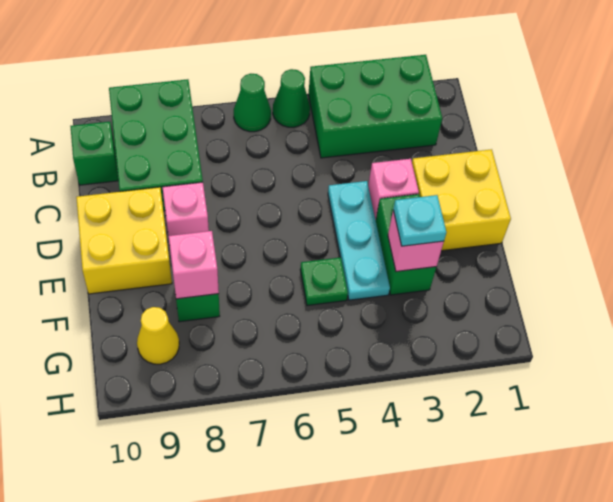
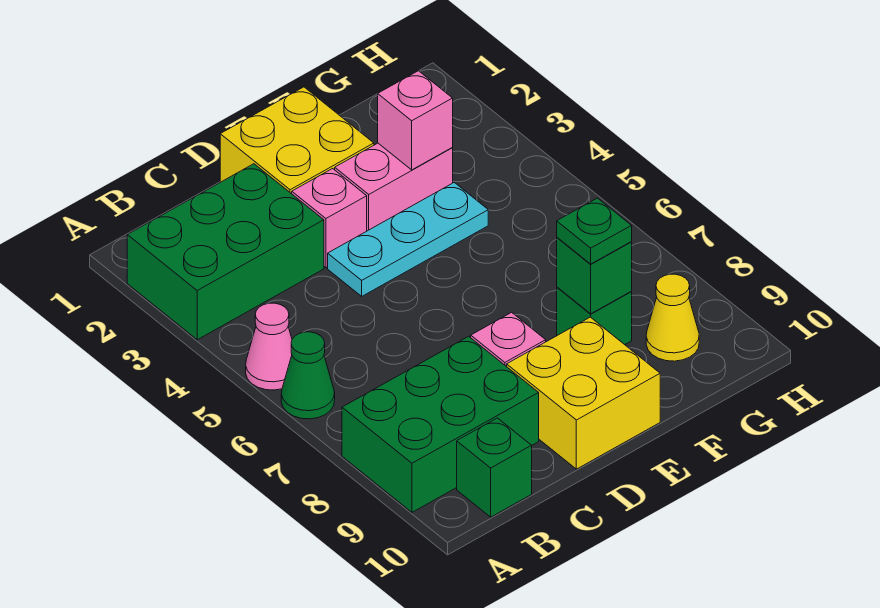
green 2x3 brick [308,55,442,158] -> green 2x3 brick turned to [127,164,324,340]
green 1x1 cone [273,69,310,127] -> pink 1x1 cone [246,303,292,390]
green 1x2 brick [376,194,436,295] -> pink 1x2 brick [335,143,453,231]
cyan 1x1 plate [393,195,446,246] -> none
green 1x1 plate [300,257,348,306] -> green 1x1 plate moved to [557,198,632,264]
pink 1x1 brick [169,231,219,299] -> green 1x1 brick [557,238,632,314]

